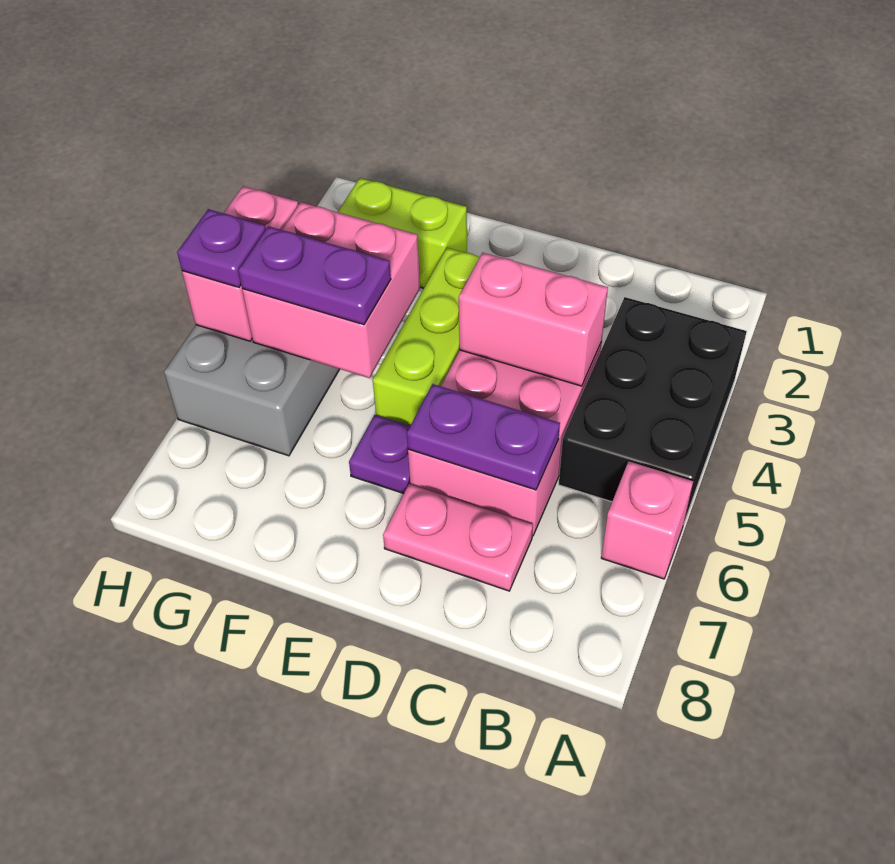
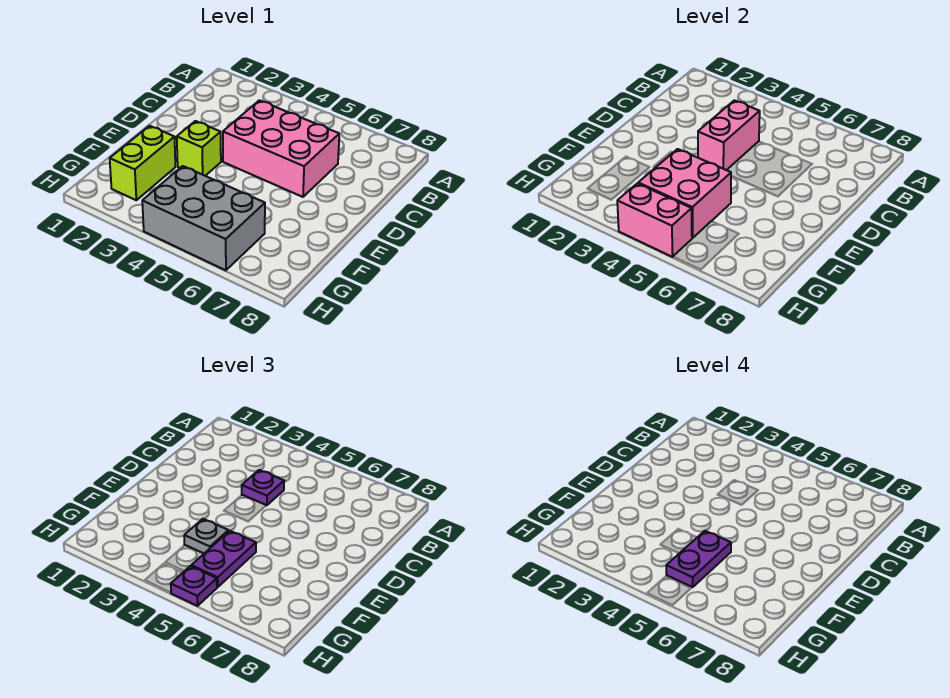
black 2x3 brick [559,297,747,522] -> none
pink 1x1 brick [601,461,693,579] -> none
purple 1x2 plate [407,384,560,490] -> purple 1x2 plate moved to [666,531,731,587]
pink 1x2 plate [383,484,533,591] -> none
lime 1x3 brick [373,248,480,426] -> lime 1x1 brick [177,121,221,176]
purple 1x1 plate [349,415,410,494] -> purple 1x1 plate moved to [242,470,284,505]
none -> grey 1x1 plate [184,519,229,553]

